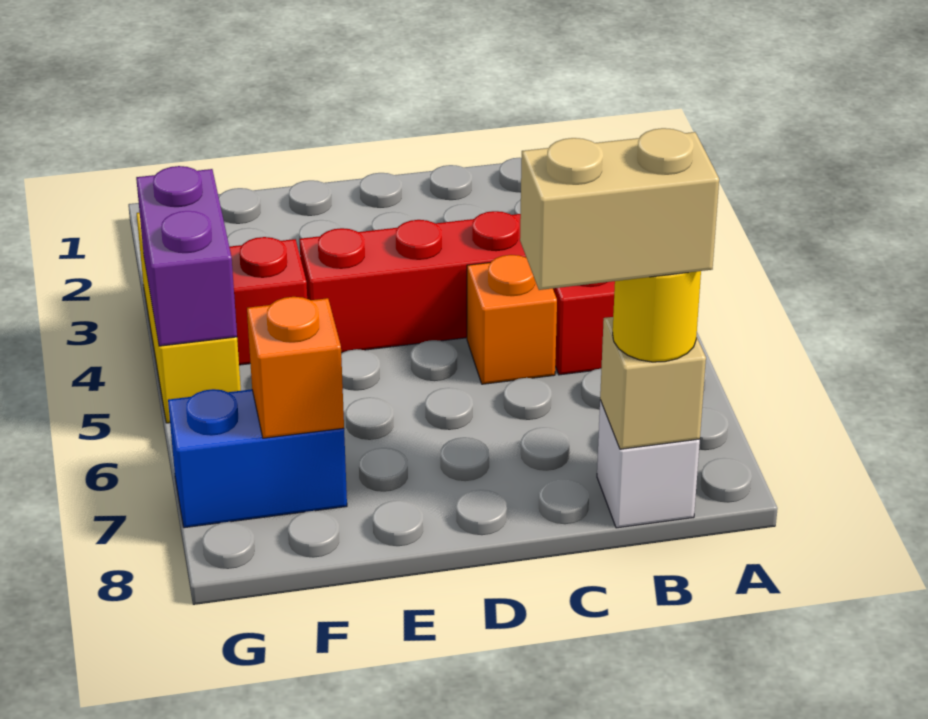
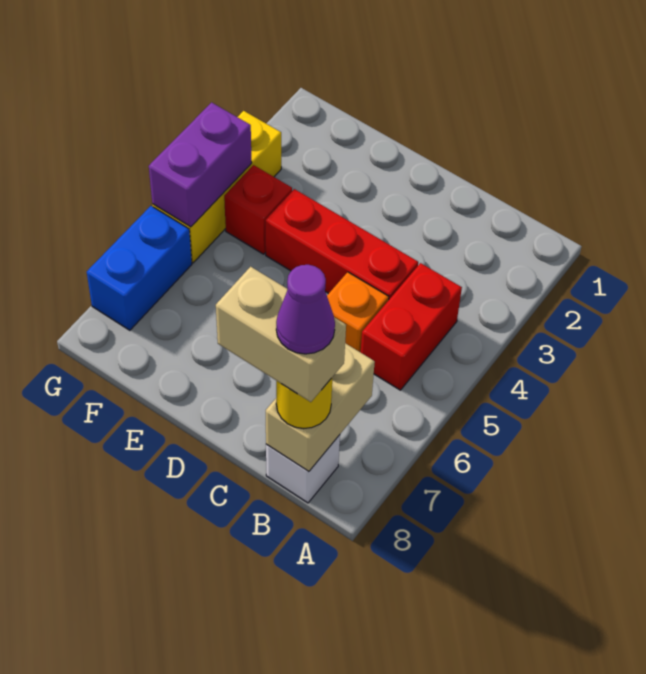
tan 1x1 brick [600,317,706,449] -> tan 1x2 brick [266,343,375,471]
none -> purple 1x1 cone [276,265,335,354]
blue 1x2 brick [168,389,347,528] -> blue 1x2 brick turned to [87,206,192,330]
orange 1x1 brick [247,297,344,438] -> none

